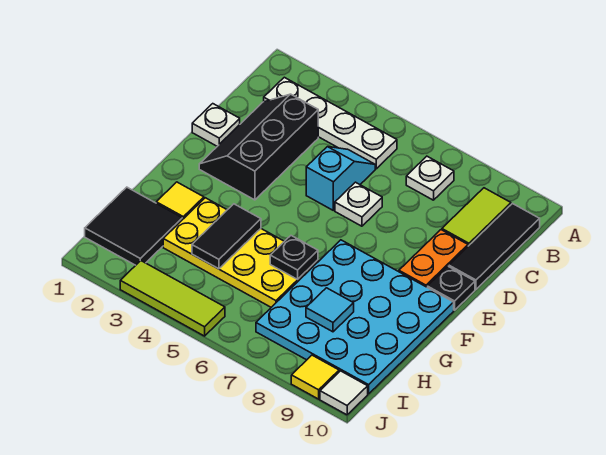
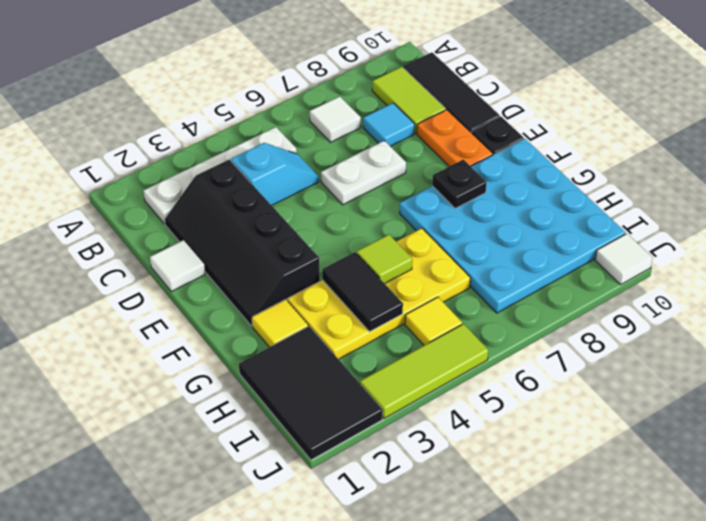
white 1x1 plate [406,156,454,200] -> white 1x1 tile [310,96,361,142]
black 2x3 slope [199,94,318,200] -> black 2x4 slope [165,159,320,326]
cyan 1x2 slope [306,147,375,210] -> cyan 1x2 slope turned to [231,143,319,205]
white 1x1 plate [192,104,240,146] -> white 1x1 tile [150,240,205,292]
white 1x1 plate [335,182,382,226] -> white 1x2 plate [321,141,406,205]
none -> lime 1x1 tile [357,235,412,284]
black 1x1 plate [270,236,318,279] -> black 1x1 plate moved to [432,160,487,208]
black 2x2 tile [85,187,182,265] -> black 2x3 tile [239,326,383,460]
cyan 1x1 tile [306,288,354,332] -> cyan 1x1 tile moved to [363,103,415,146]
yellow 1x1 tile [291,355,339,399] -> yellow 1x1 tile moved to [405,297,462,345]

